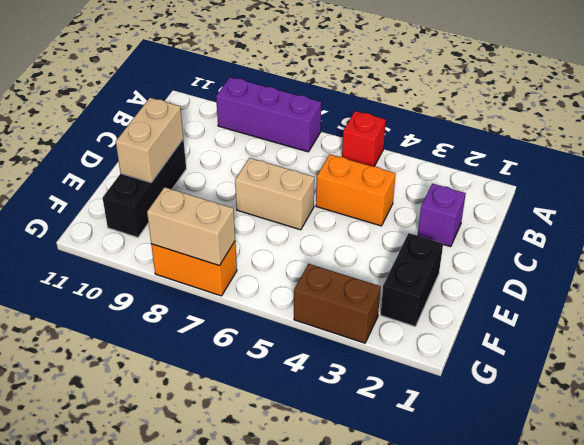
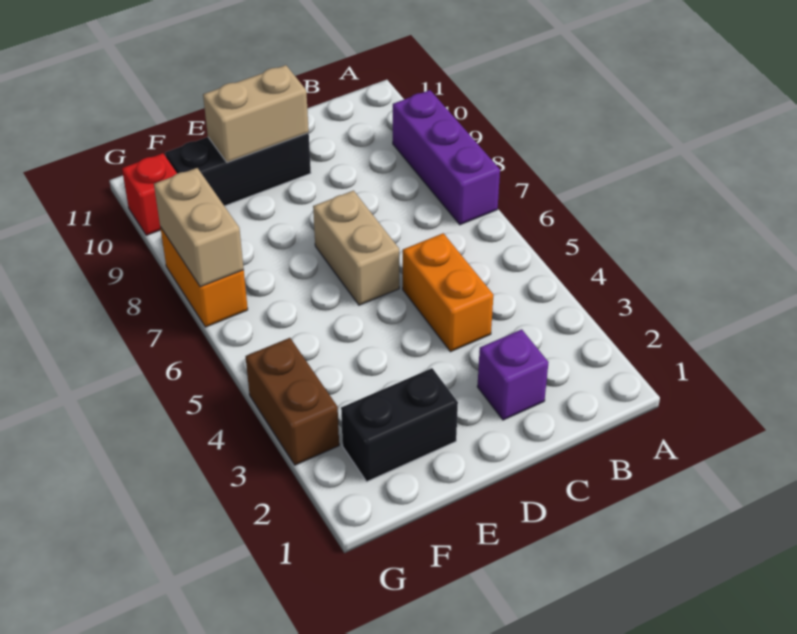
red 1x1 brick [342,111,386,167] -> red 1x1 brick moved to [122,153,177,235]

